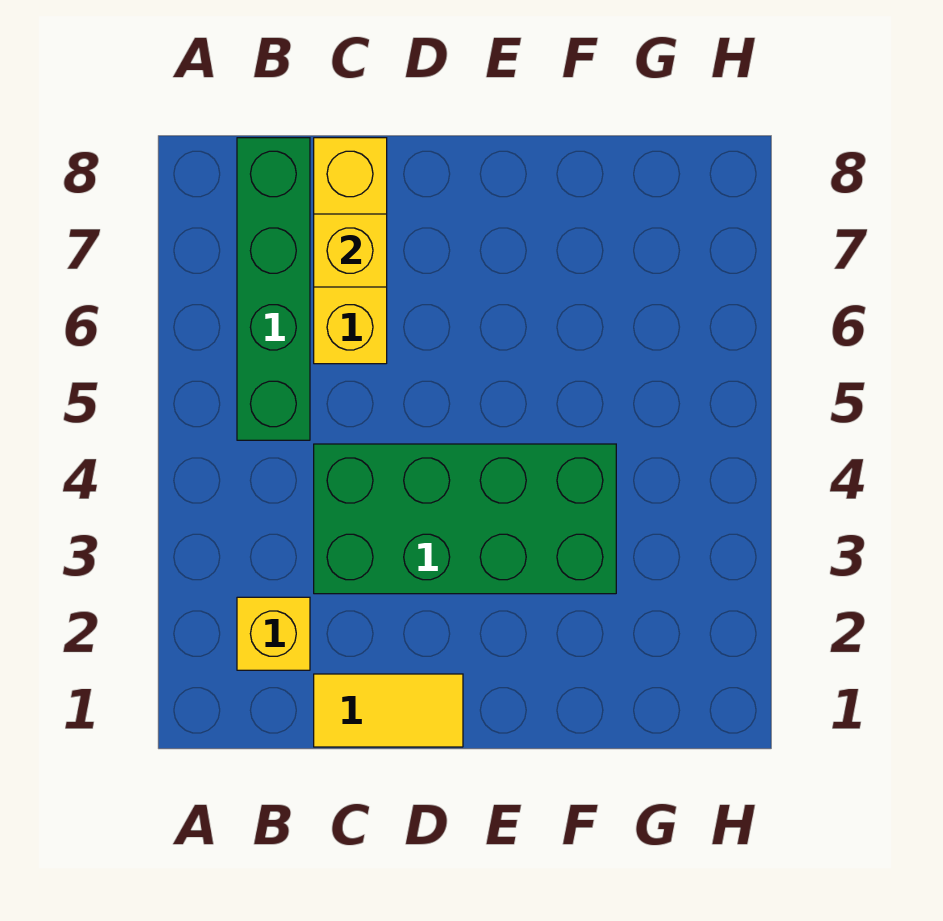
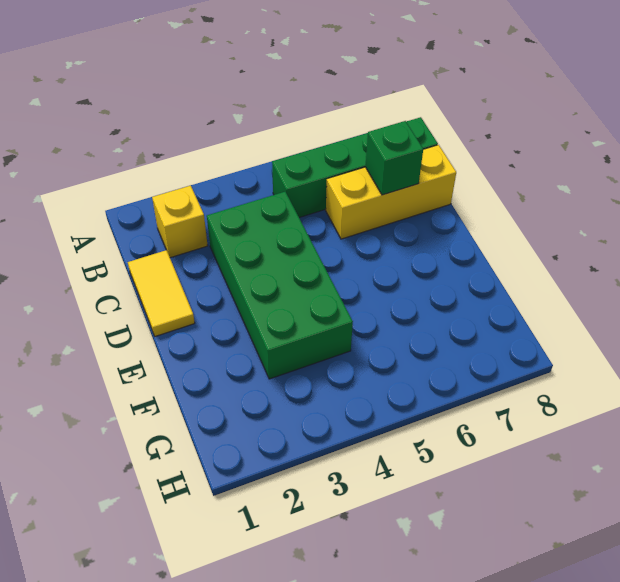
yellow 1x1 brick [314,214,387,287] -> green 1x1 brick [365,121,423,195]

